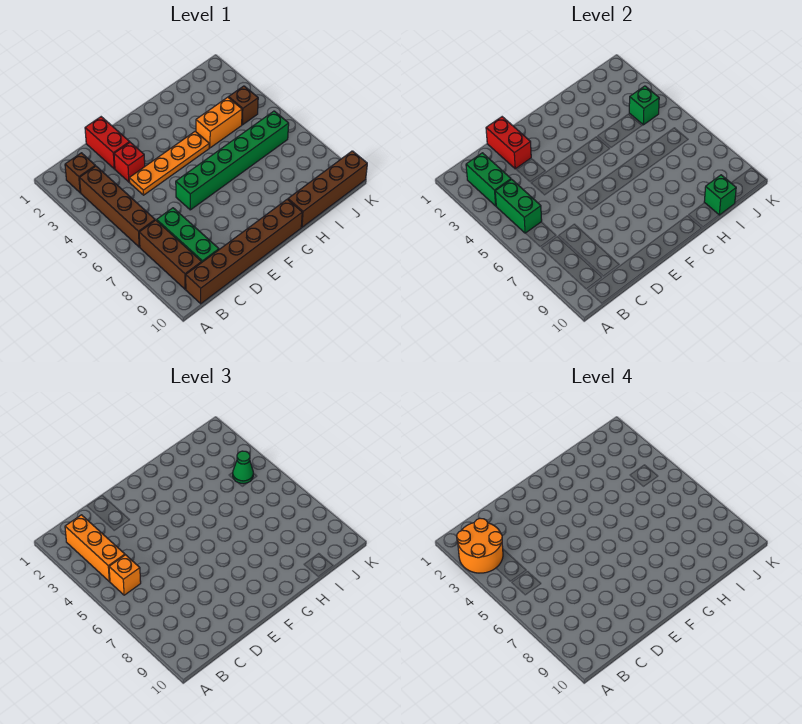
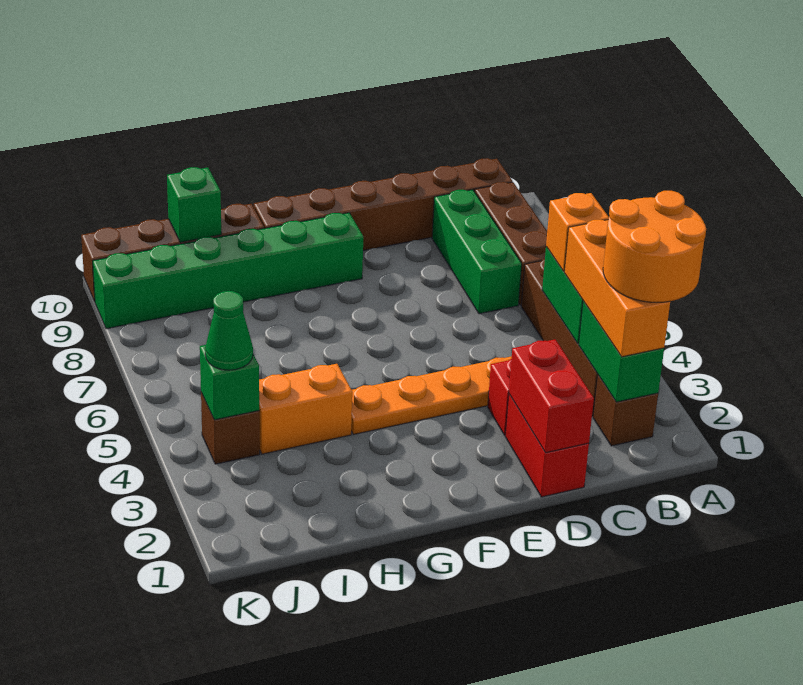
green 1x6 brick [176,111,289,210] -> green 1x6 brick moved to [93,213,363,329]

